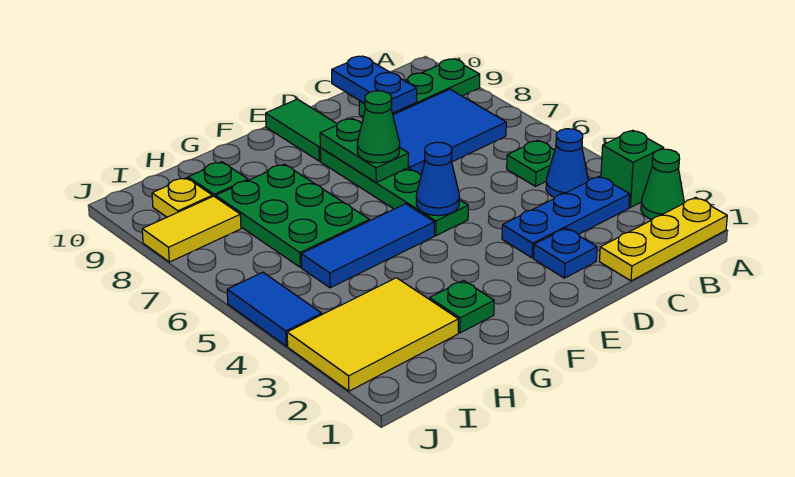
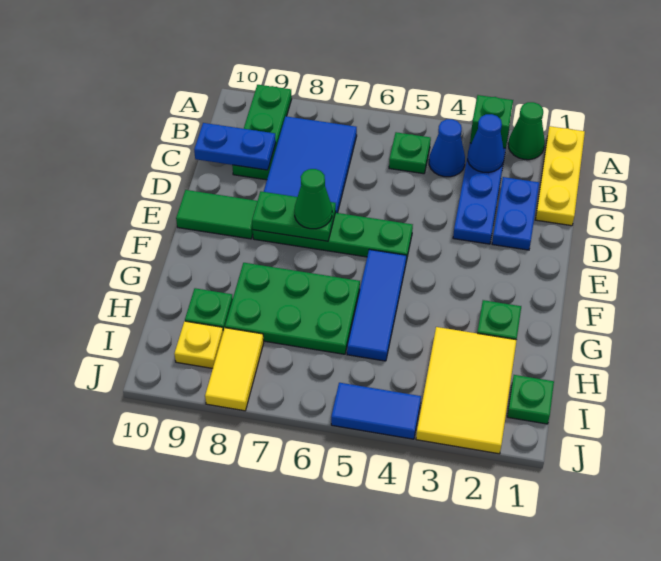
blue 1x1 plate [534,228,597,278] -> blue 1x2 plate [492,177,539,250]
blue 1x1 cone [416,142,459,216] -> blue 1x1 cone moved to [468,114,504,173]
none -> green 1x1 plate [507,375,554,424]

